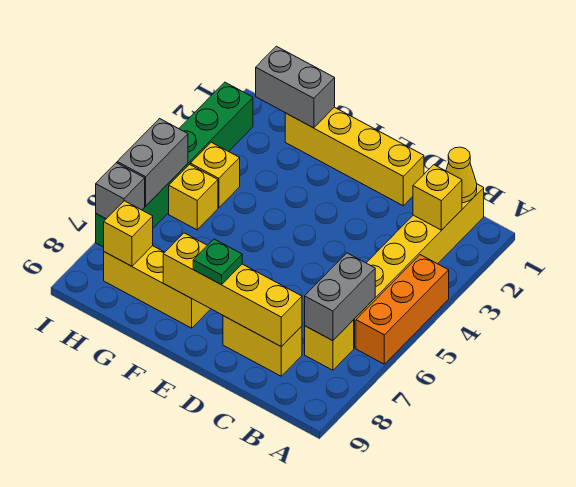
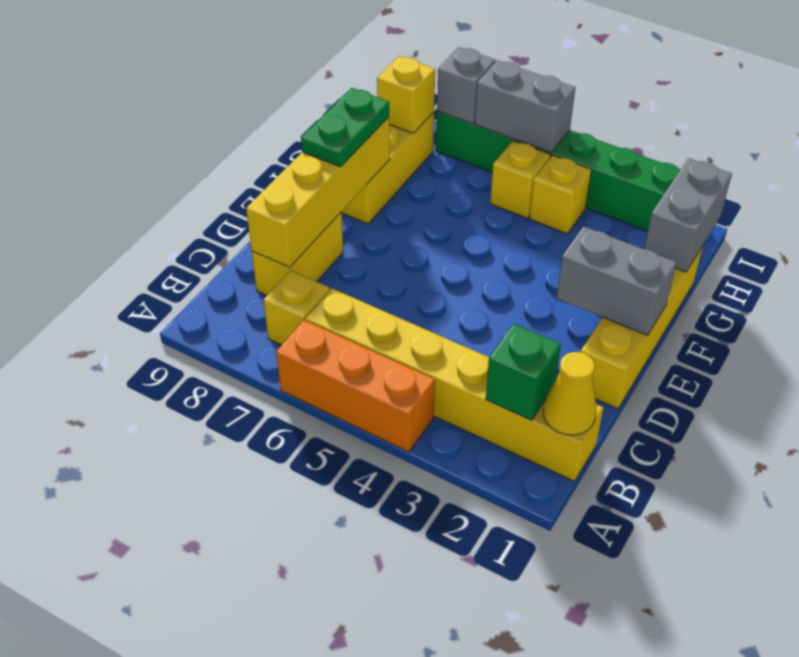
yellow 1x1 brick [413,165,462,230] -> green 1x1 brick [486,324,561,420]
grey 1x2 brick [305,253,375,341] -> grey 1x2 brick moved to [557,226,677,336]
green 1x1 plate [193,239,242,285] -> green 1x2 plate [301,88,389,167]

